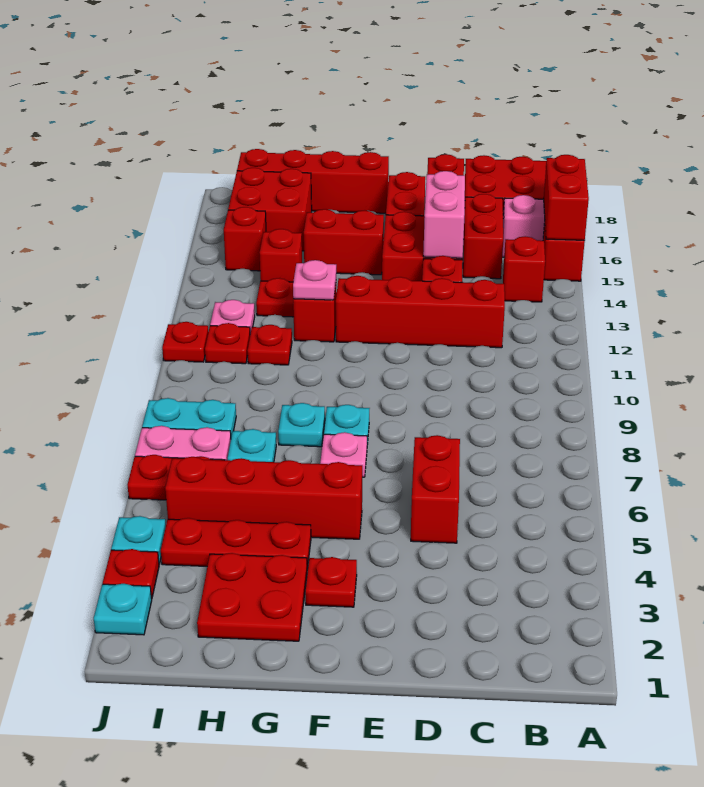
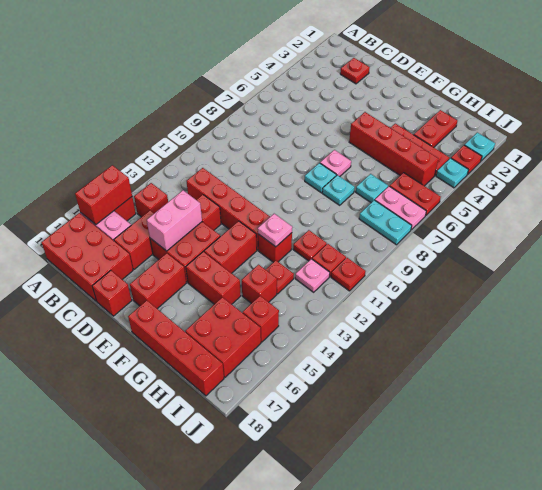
red 1x2 brick [411,435,460,543] -> red 1x2 brick moved to [204,221,257,273]
red 1x1 plate [305,557,357,607] -> red 1x1 plate moved to [340,58,370,84]
red 2x2 plate [197,553,307,641] -> red 1x2 plate [414,110,457,147]

